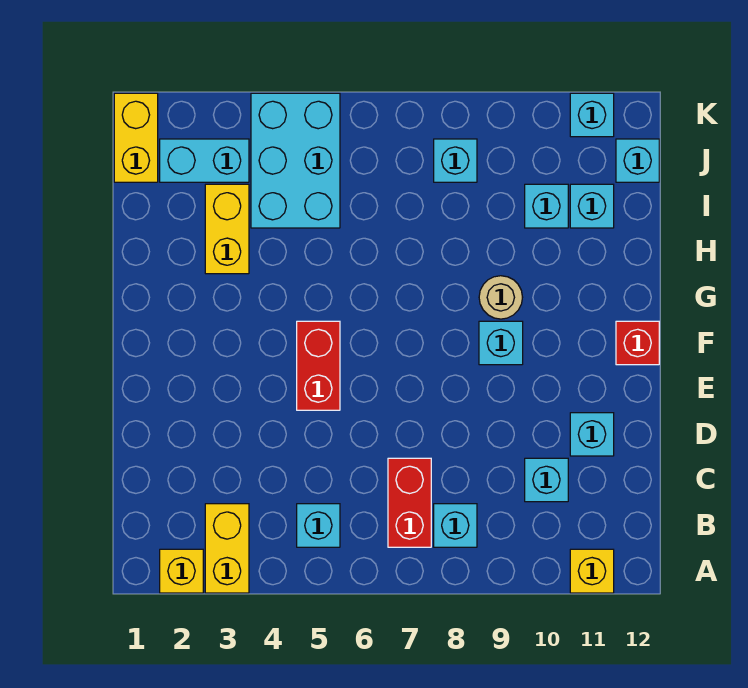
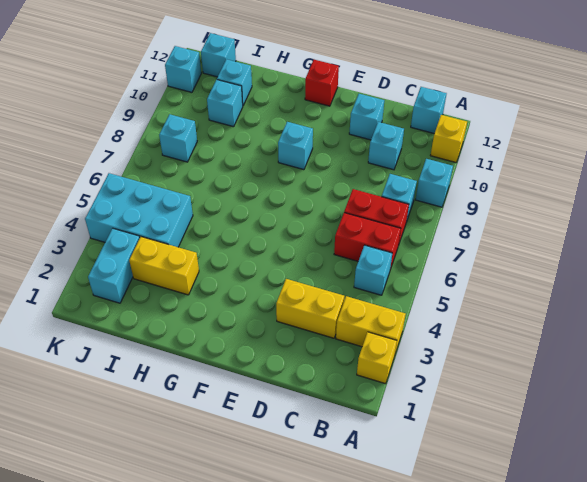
none -> cyan 1x1 brick [416,159,453,207]
none -> cyan 1x1 brick [411,87,447,134]
red 1x2 brick [297,321,340,410] -> red 1x2 brick moved to [334,213,401,269]
tan 1x1 round brick [479,276,523,319] -> none
yellow 1x2 brick [114,93,158,182] -> yellow 1x2 brick moved to [276,279,344,338]

